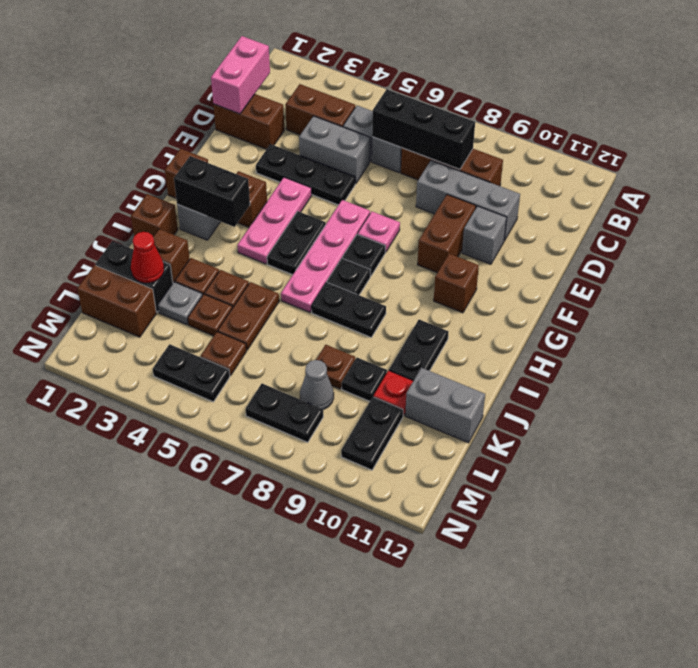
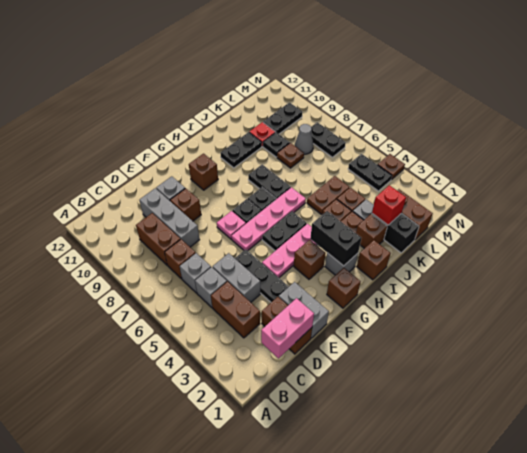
black 1x3 brick [372,89,475,170] -> none
brown 1x2 brick [417,195,476,273] -> brown 1x1 brick [170,188,201,221]
red 1x1 cone [131,232,164,283] -> red 1x1 brick [372,185,406,225]
grey 1x2 brick [405,368,485,443] -> grey 1x2 brick moved to [279,282,329,338]
brown 1x1 plate [201,332,247,376] -> brown 1x1 plate moved to [378,154,405,180]

